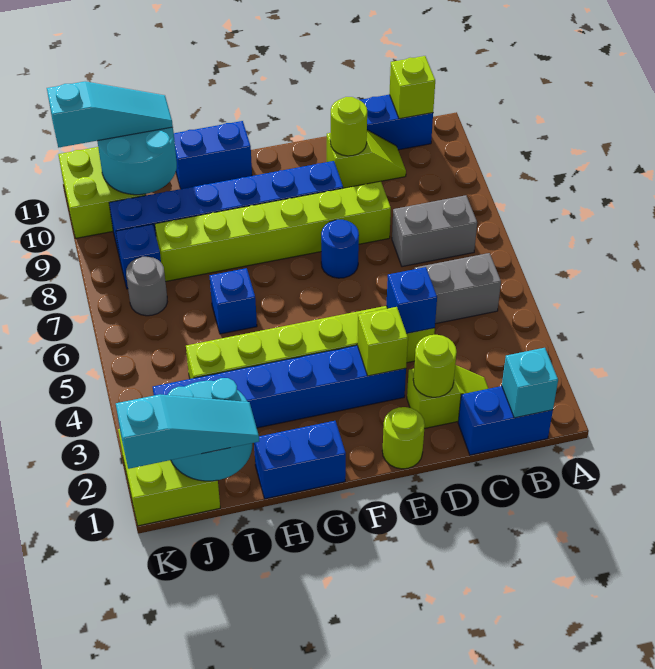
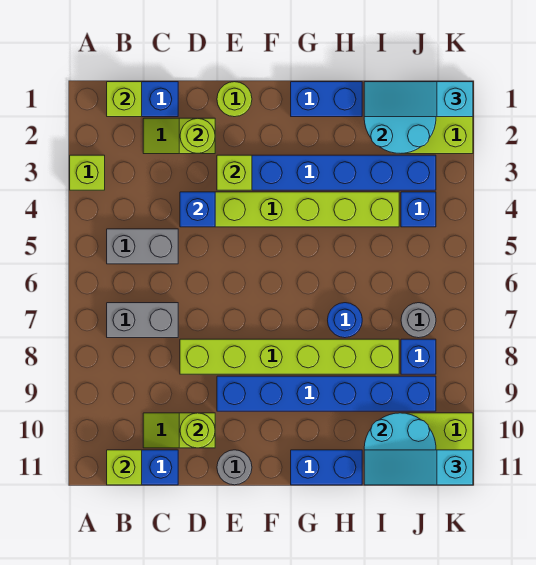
none -> lime 1x1 brick [70,155,105,190]
cyan 1x1 brick [502,348,558,418] -> lime 1x1 brick [107,82,142,117]
blue 1x1 round brick [321,220,359,278] -> blue 1x1 round brick moved to [328,303,362,338]
none -> grey 1x1 round brick [217,450,252,485]
blue 1x1 brick [210,268,257,334] -> blue 1x1 brick moved to [401,192,436,227]

